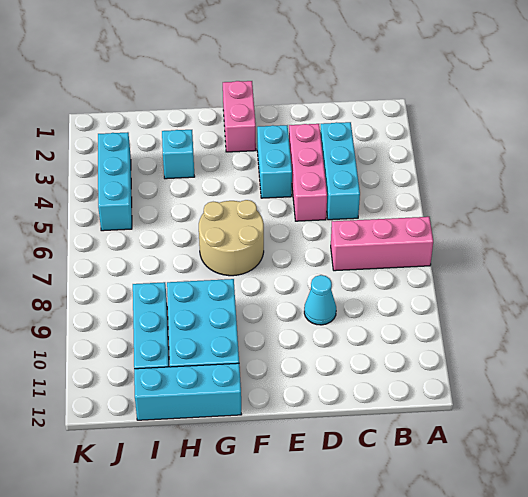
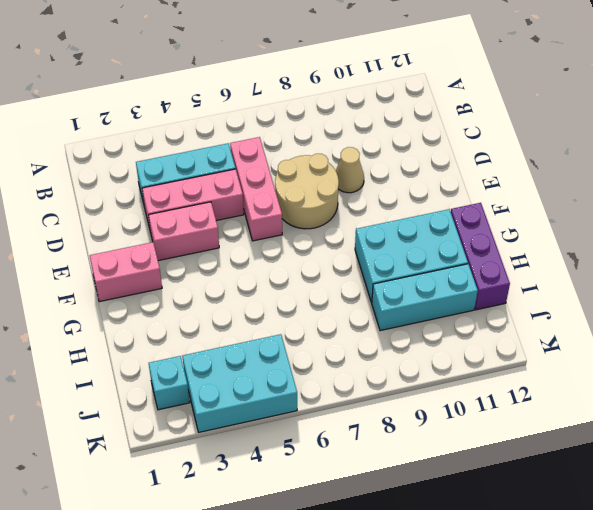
pink 1x3 brick [331,217,433,271] -> pink 1x3 brick moved to [230,137,282,241]
cyan 1x1 cone [304,275,336,325] -> tan 1x1 cone [336,147,364,193]
cyan 1x2 brick [257,125,292,198] -> pink 1x2 brick [149,202,219,261]
tan 2x2 round brick [199,200,264,276] -> tan 2x2 round brick moved to [275,154,339,229]
cyan 1x3 brick [134,363,242,420] -> purple 1x3 brick [451,203,510,310]
cyan 1x1 brick [162,130,195,179] -> cyan 1x1 brick moved to [149,356,190,410]
cyan 1x3 brick [98,132,132,231] -> cyan 2x3 brick [182,334,297,432]

